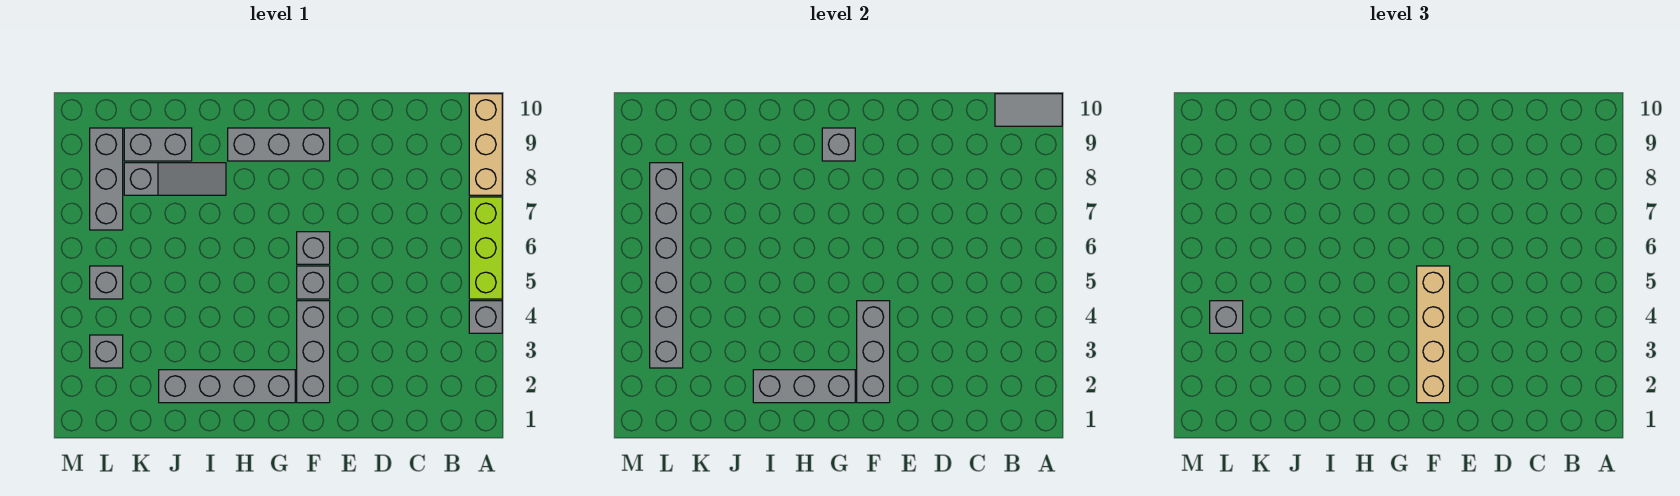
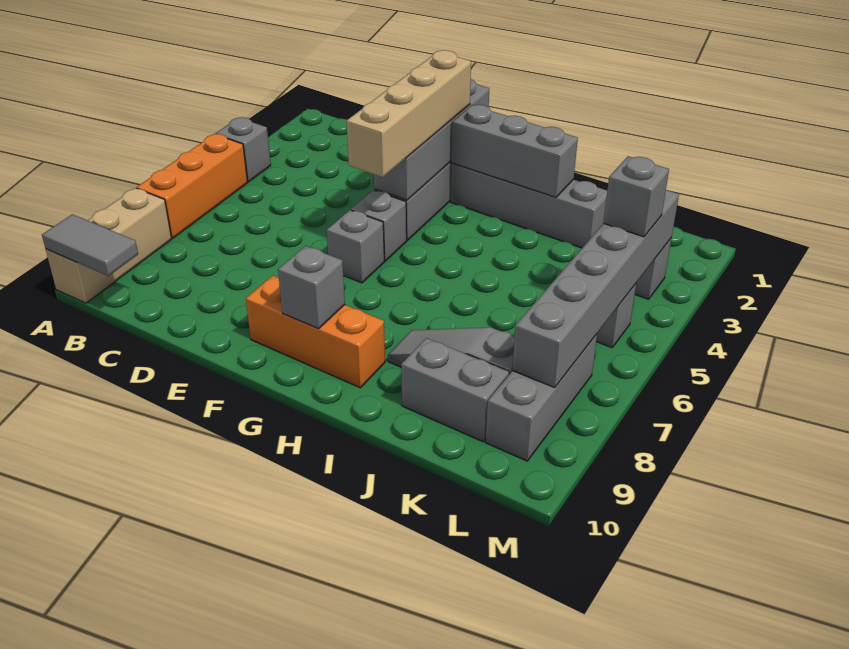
lime 1x3 brick [469,197,502,299] -> orange 1x3 brick [137,134,248,238]
grey 1x3 brick [857,301,890,403] -> grey 1x4 brick [374,79,489,200]
grey 1x3 brick [228,128,330,161] -> orange 1x3 brick [246,275,385,388]

